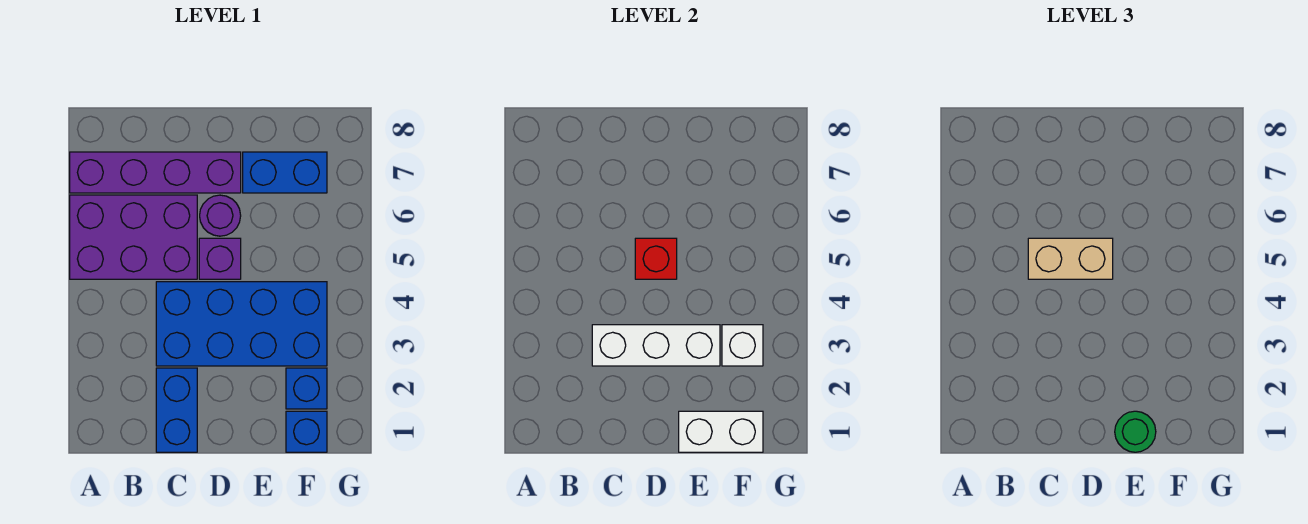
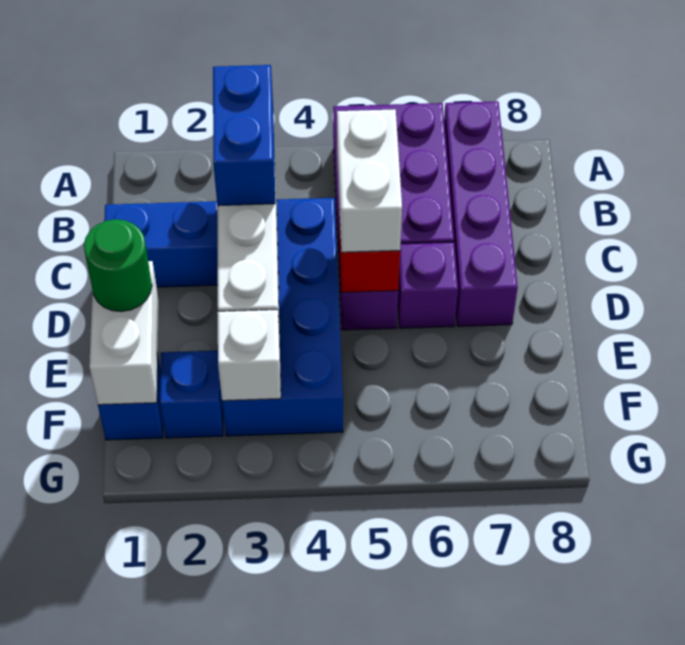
tan 1x2 brick [1028,238,1113,279] -> white 1x2 brick [337,109,402,252]
purple 1x1 round brick [200,195,241,236] -> purple 1x1 brick [398,242,458,328]
blue 1x2 brick [243,152,327,193] -> blue 1x2 brick moved to [213,65,275,206]

